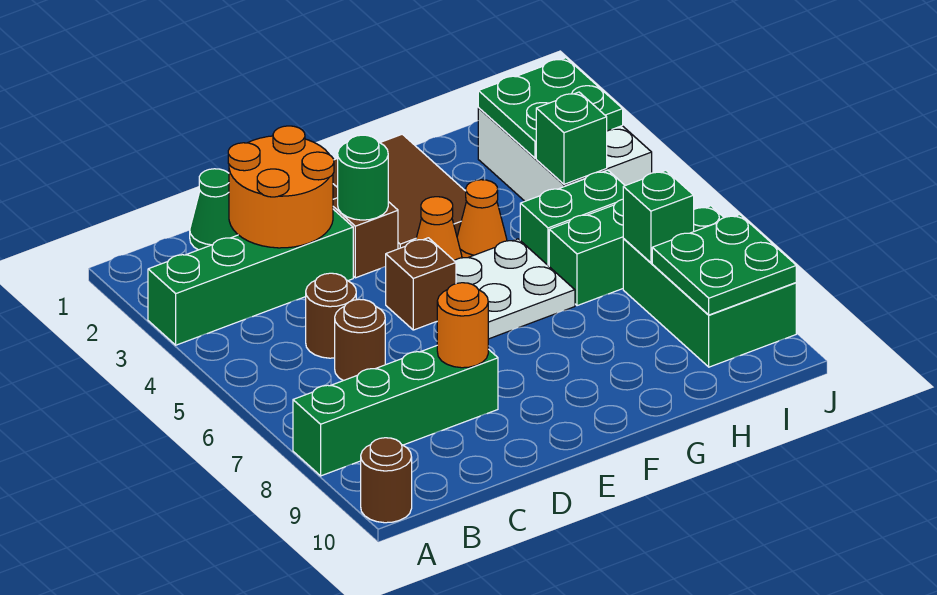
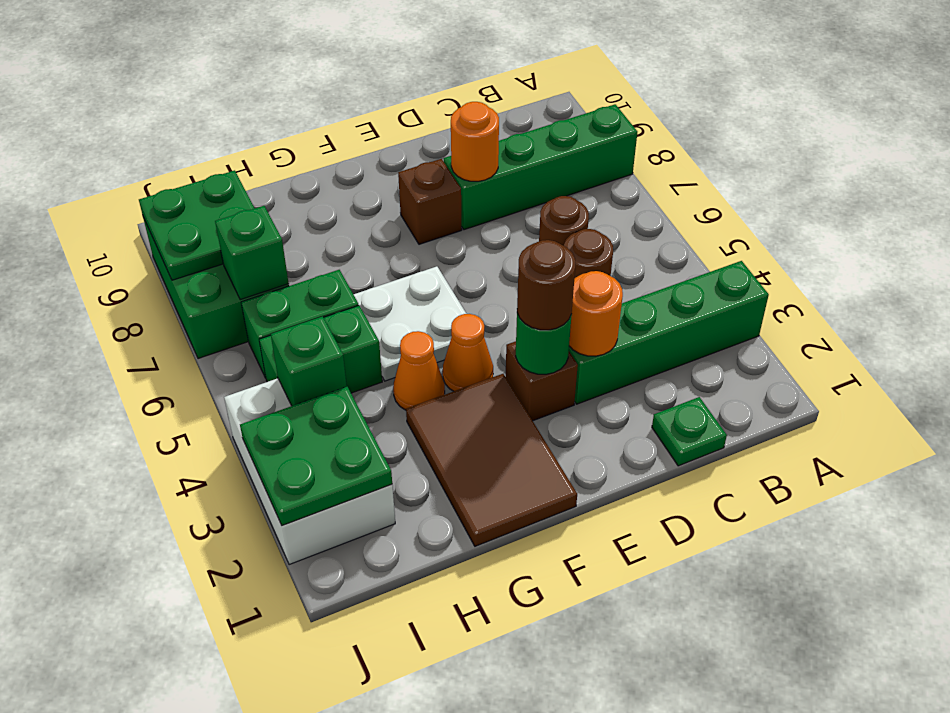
brown 1x1 round brick [361,438,412,523] -> brown 1x1 round brick moved to [517,240,575,330]
green 1x1 cone [190,169,238,250] -> green 1x1 plate [652,397,727,466]
orange 2x2 round brick [228,126,334,248] -> orange 1x1 round brick [569,271,623,356]
brown 1x1 brick [386,238,456,330] -> brown 1x1 brick moved to [398,159,462,244]

